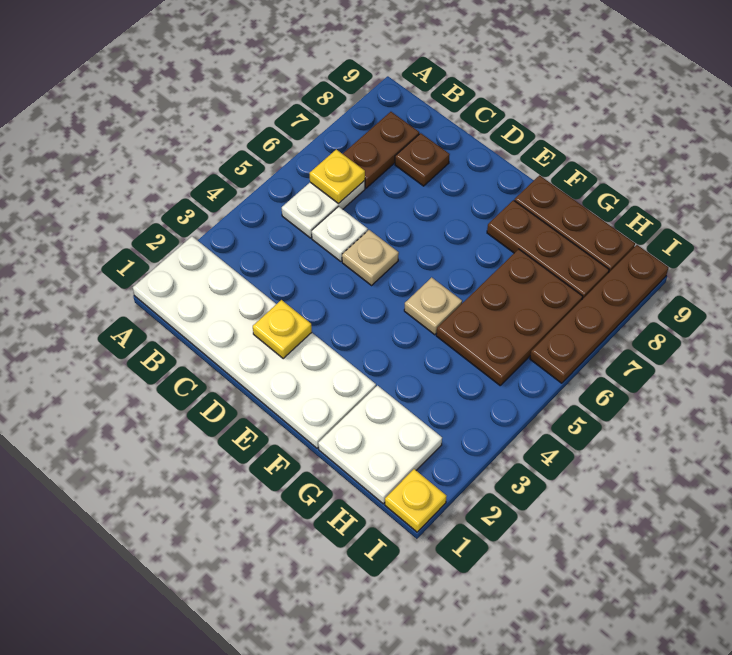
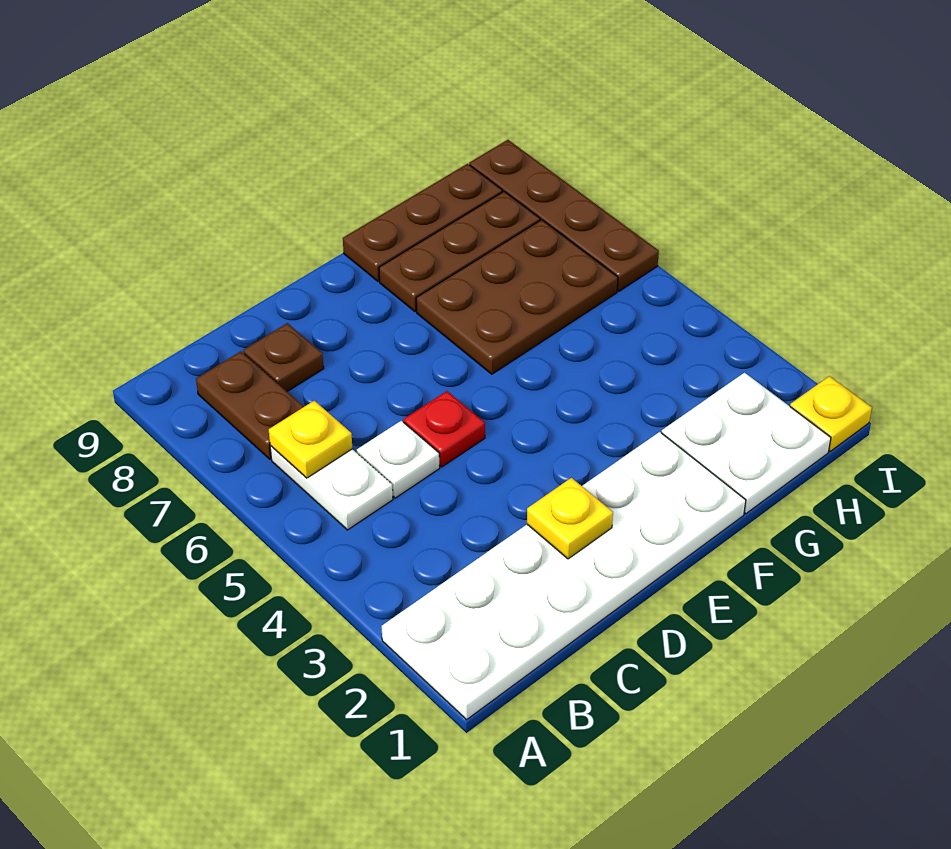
tan 1x1 plate [342,230,399,285] -> red 1x1 plate [403,391,485,467]
tan 1x1 plate [404,277,462,335] -> none
brown 2x3 plate [436,249,583,385] -> brown 2x3 plate turned to [416,220,618,374]

